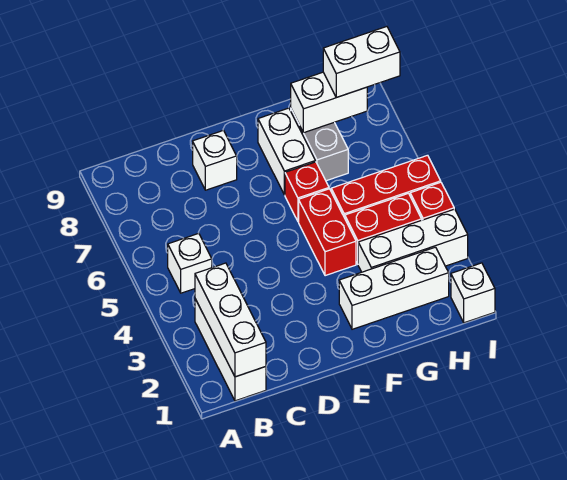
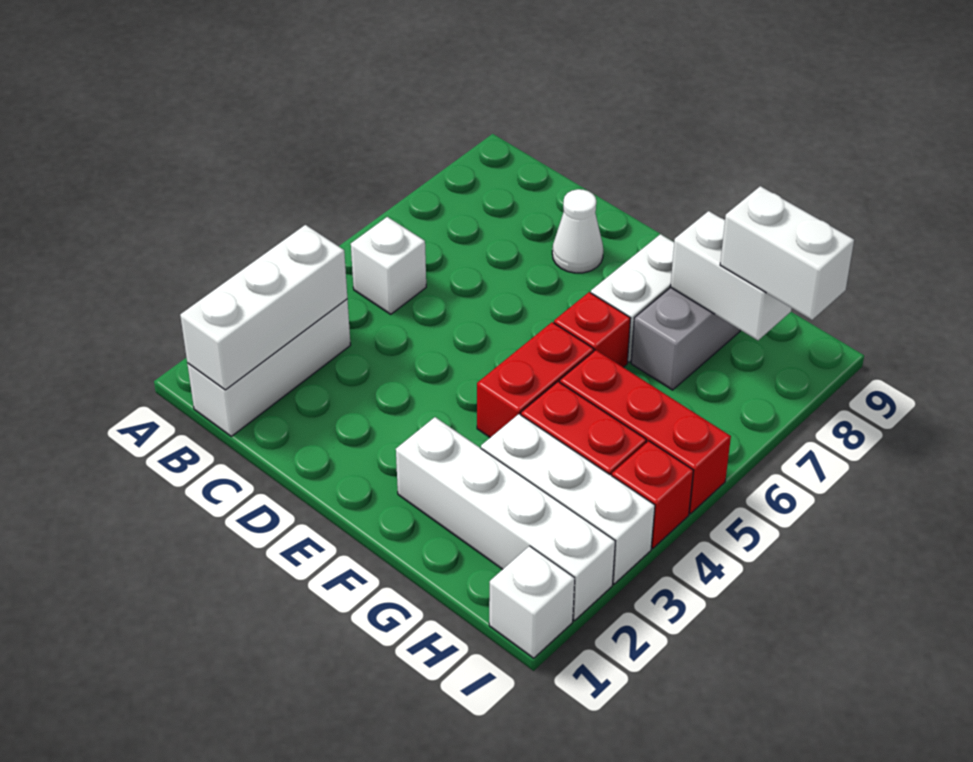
white 1x1 brick [193,130,237,190] -> white 1x1 cone [552,189,603,273]
white 1x3 brick [339,247,449,329] -> white 1x4 brick [396,417,615,621]

